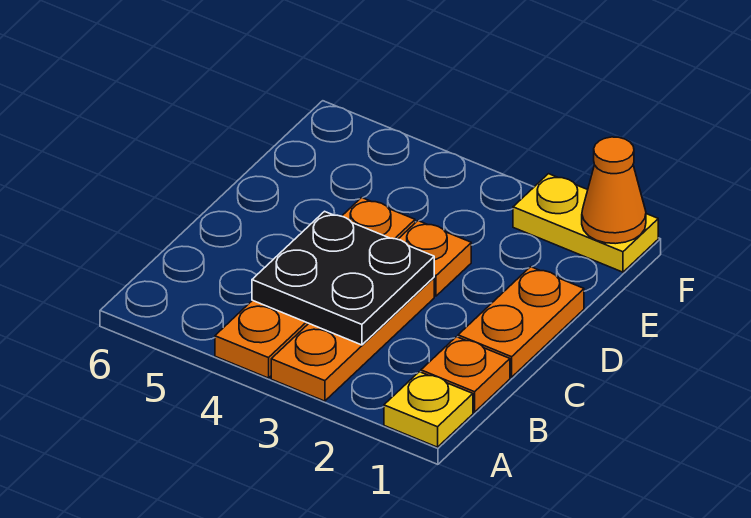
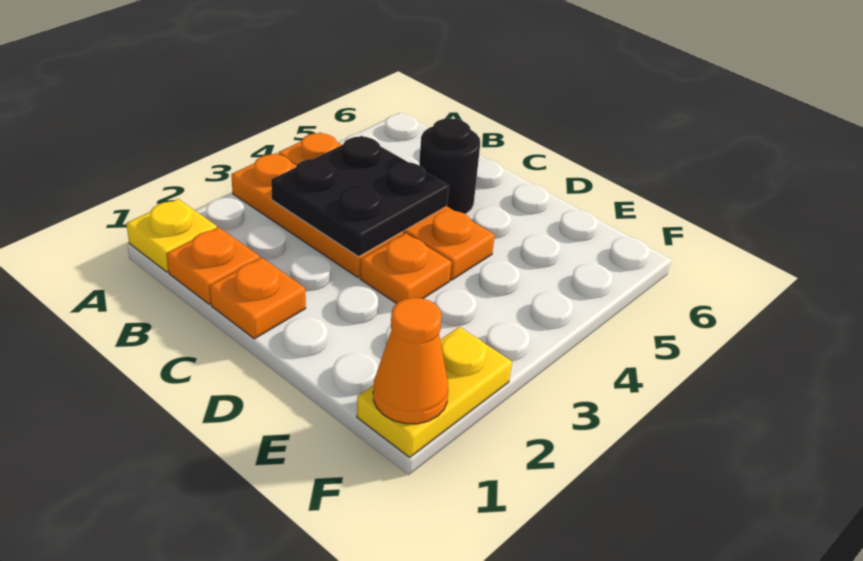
orange 1x2 plate [458,267,584,377] -> orange 1x1 plate [210,258,306,339]
none -> black 1x1 round brick [419,118,480,214]

